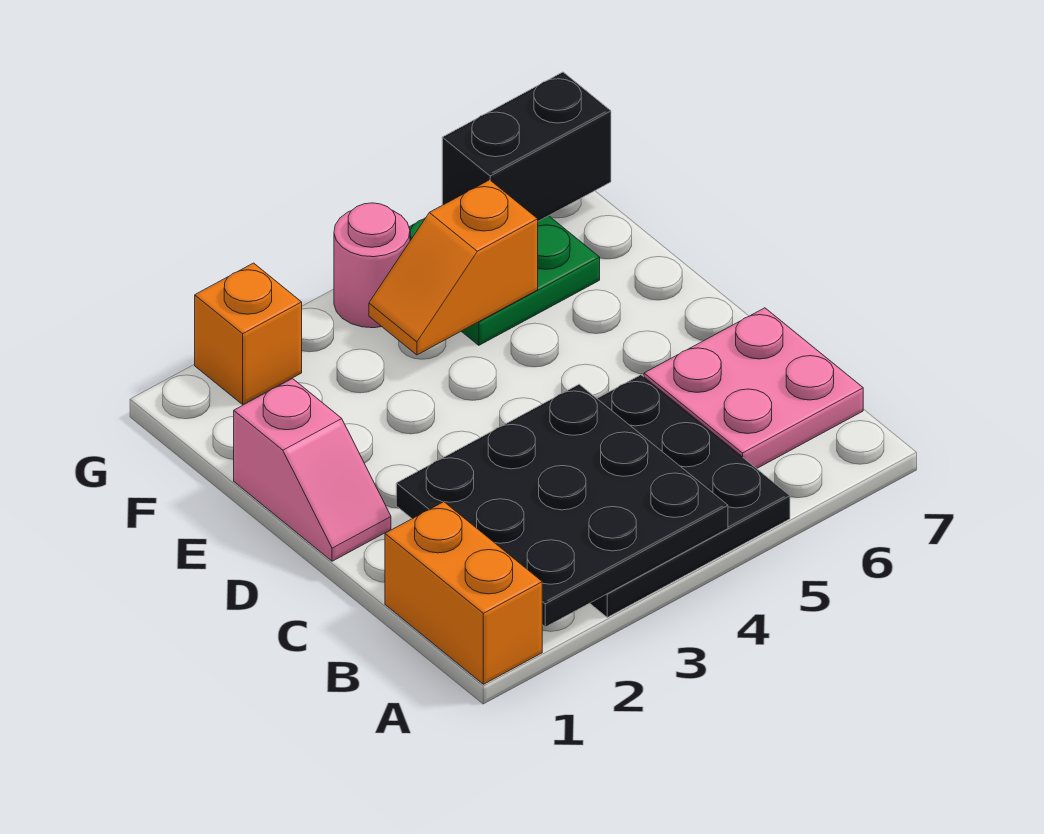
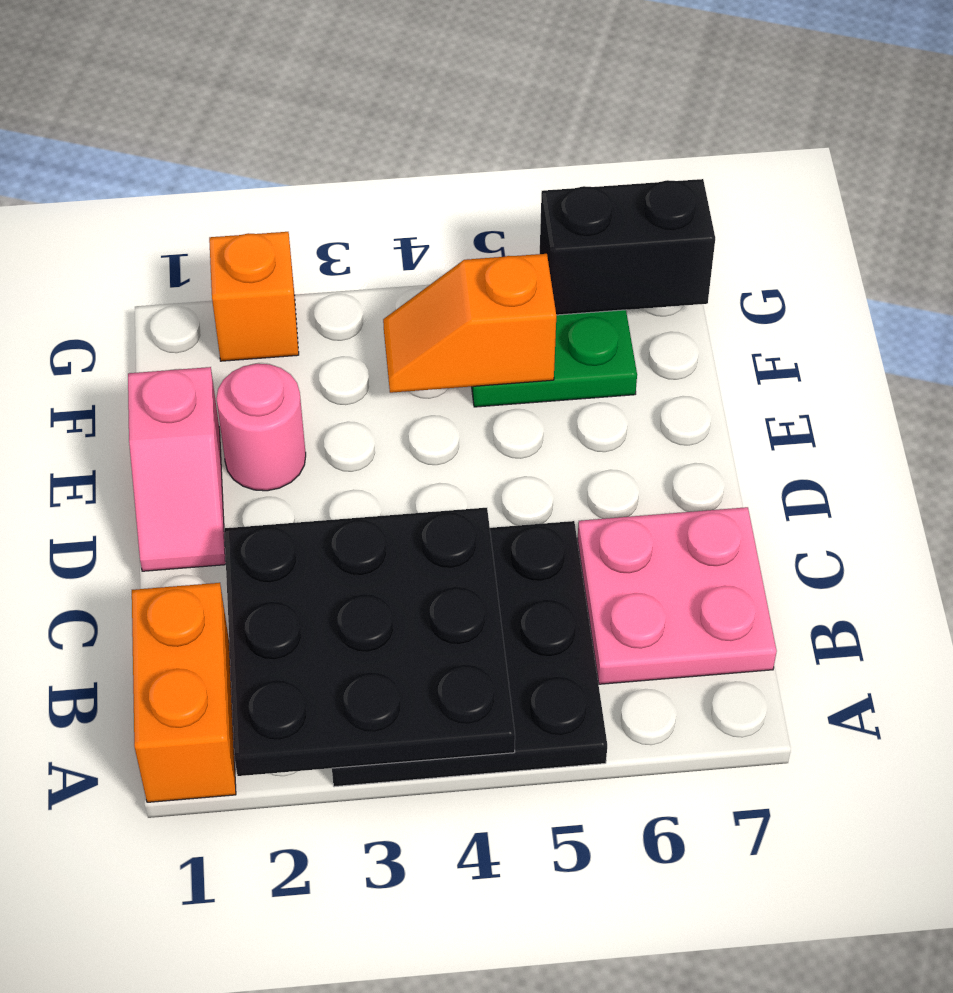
pink 1x1 round brick [334,203,410,328] -> pink 1x1 round brick moved to [216,364,306,491]

